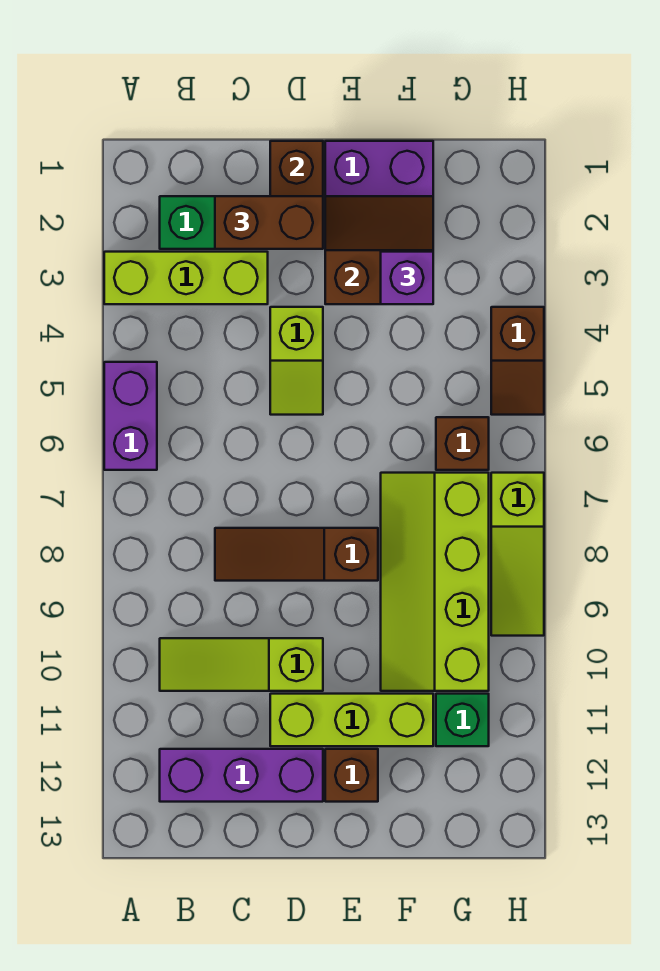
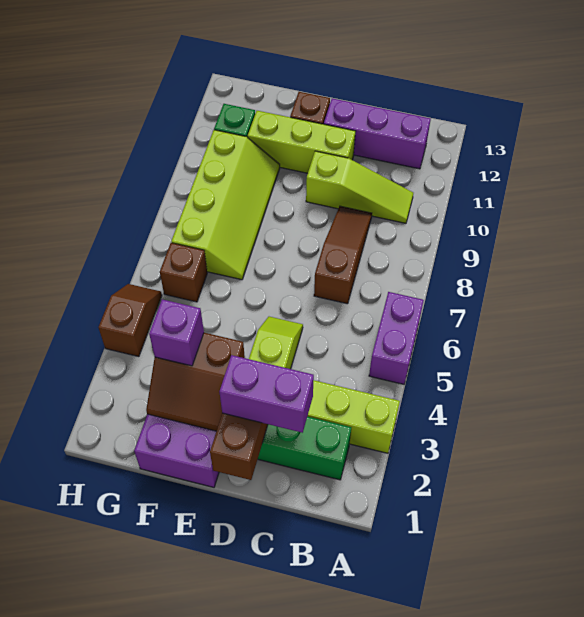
brown 1x2 brick [215,196,323,249] -> purple 1x2 brick [219,355,314,433]
brown 1x3 slope [215,528,378,581] -> brown 1x3 slope turned to [314,206,372,304]
lime 1x3 slope [491,473,544,636] -> none

